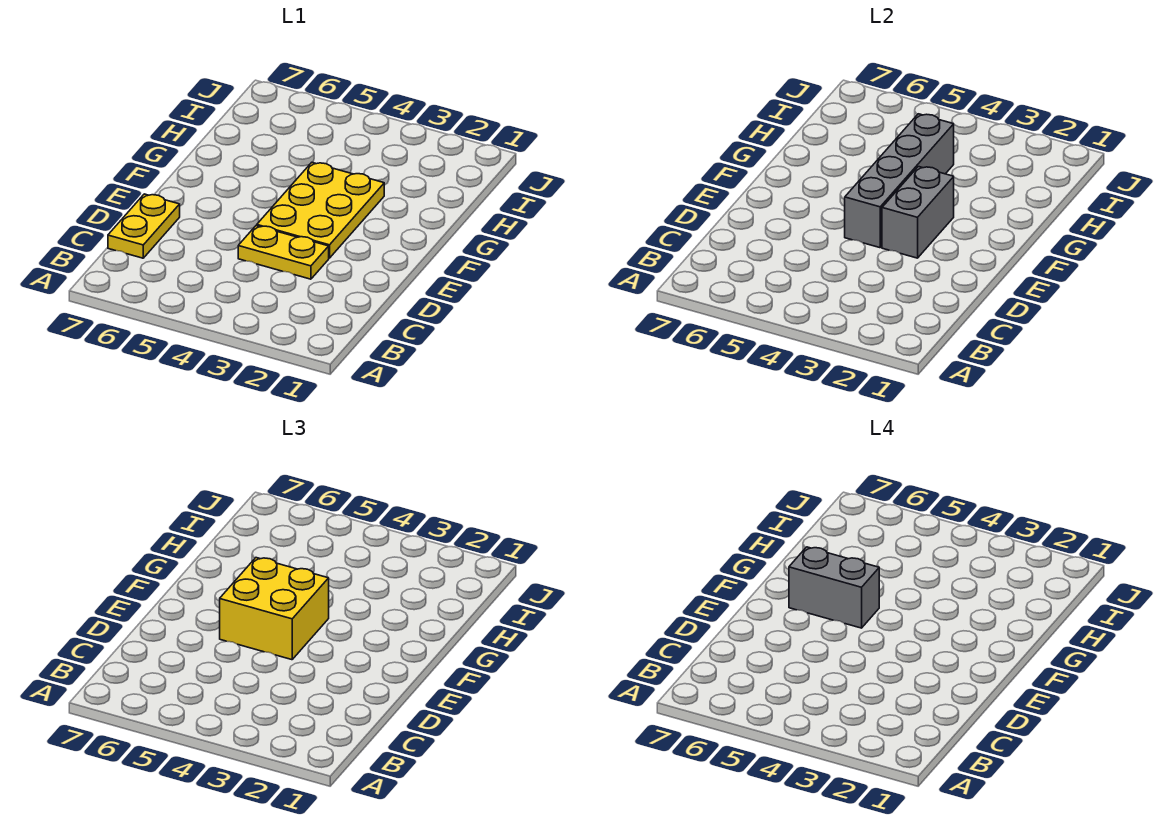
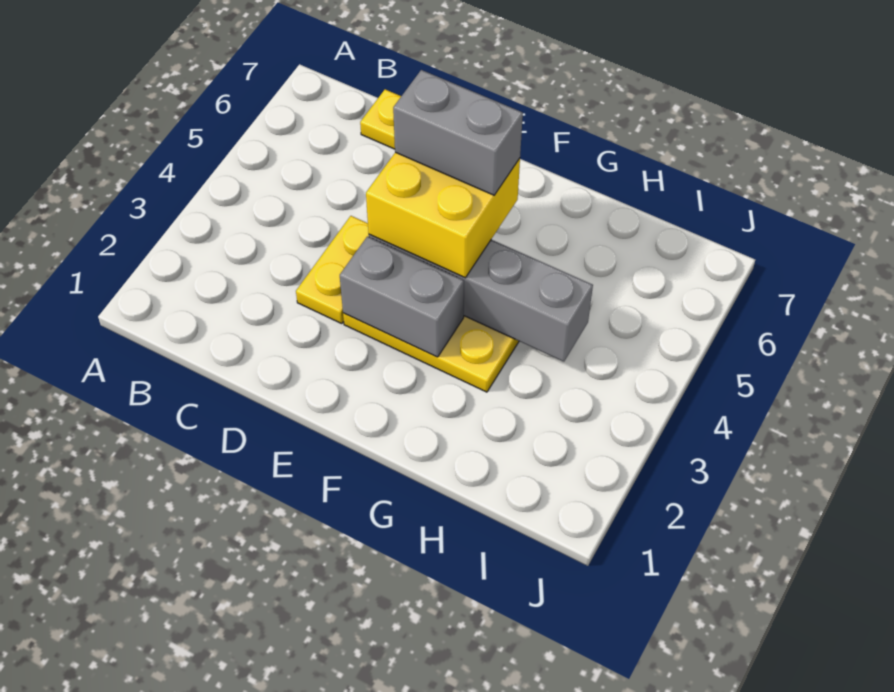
grey 1x2 brick [789,547,879,628] -> grey 1x2 brick turned to [393,70,523,195]

